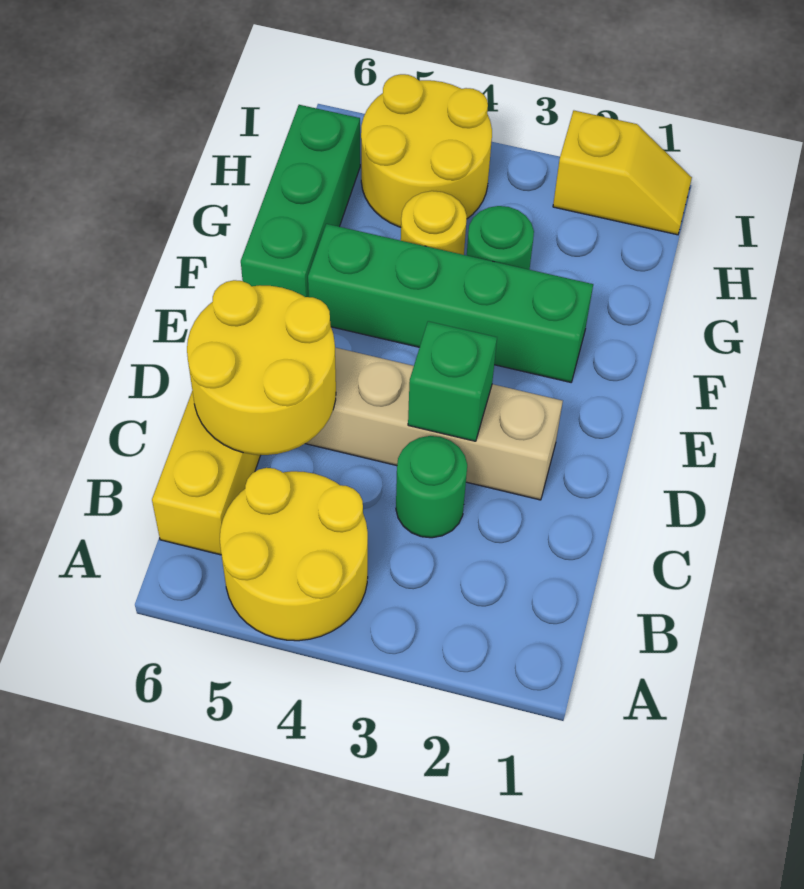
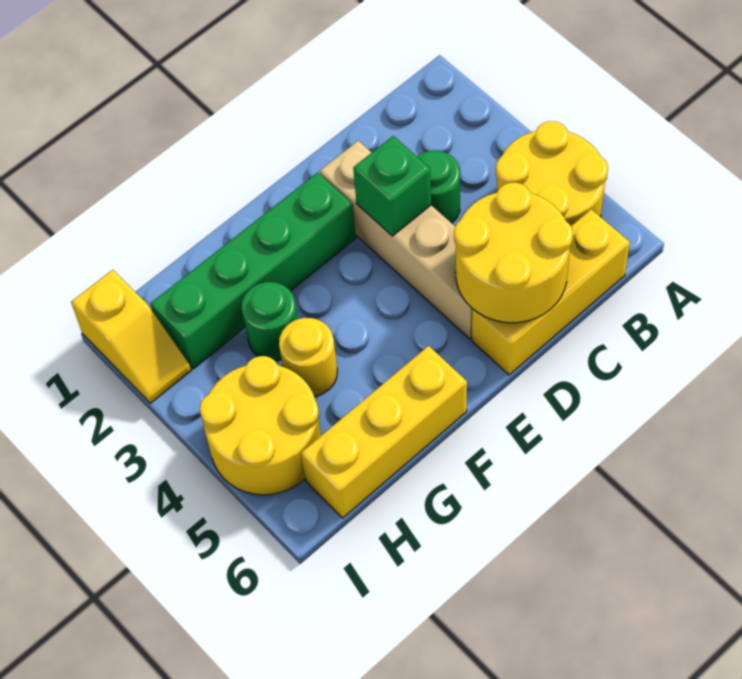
green 1x4 brick [308,224,593,382] -> green 1x4 brick turned to [151,172,356,369]
green 1x3 brick [241,105,360,297] -> yellow 1x3 brick [301,346,467,518]
yellow 1x2 slope [553,111,692,235] -> yellow 1x2 slope turned to [71,270,191,403]

